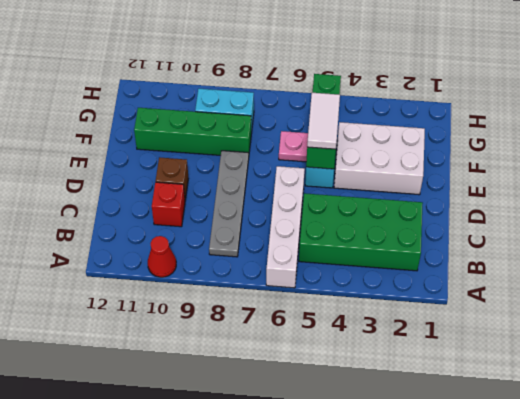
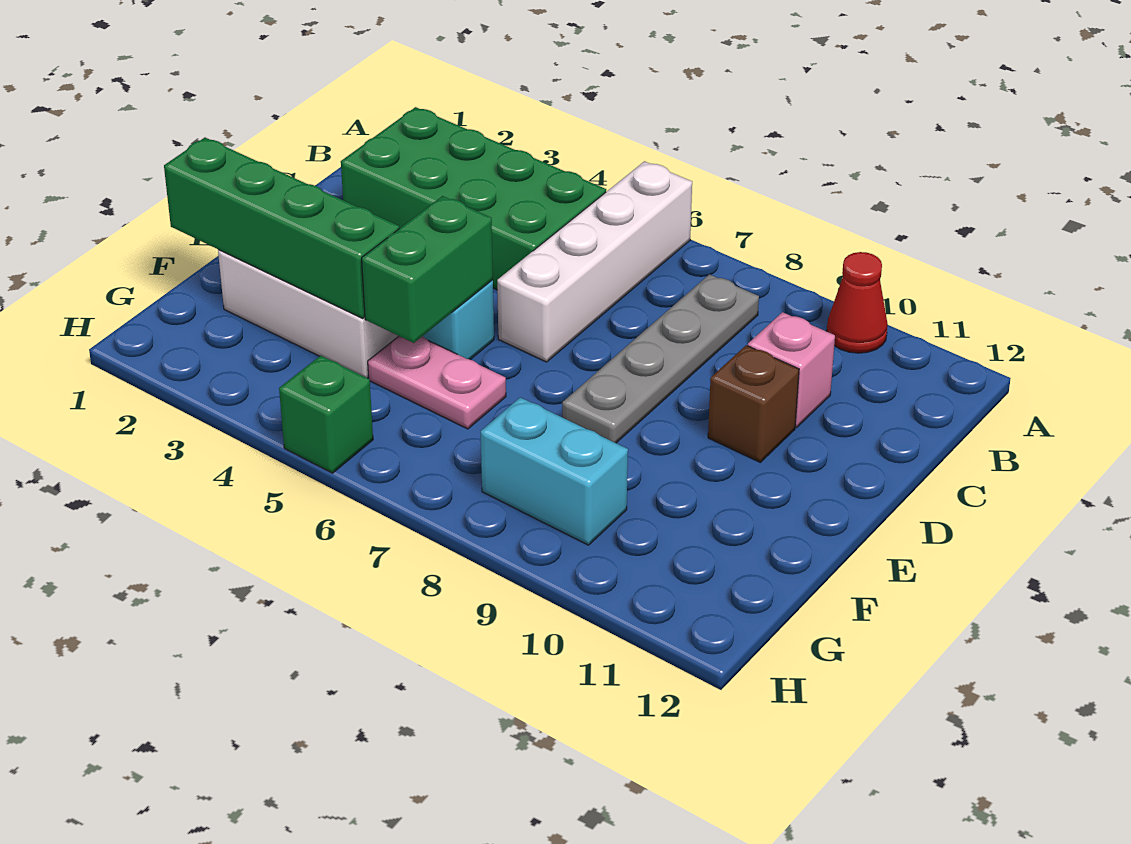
red 1x1 brick [152,182,185,227] -> pink 1x1 brick [748,312,835,427]
white 1x2 tile [307,93,340,149] -> none
green 1x4 brick [134,108,251,155] -> green 1x4 brick moved to [164,138,399,318]

